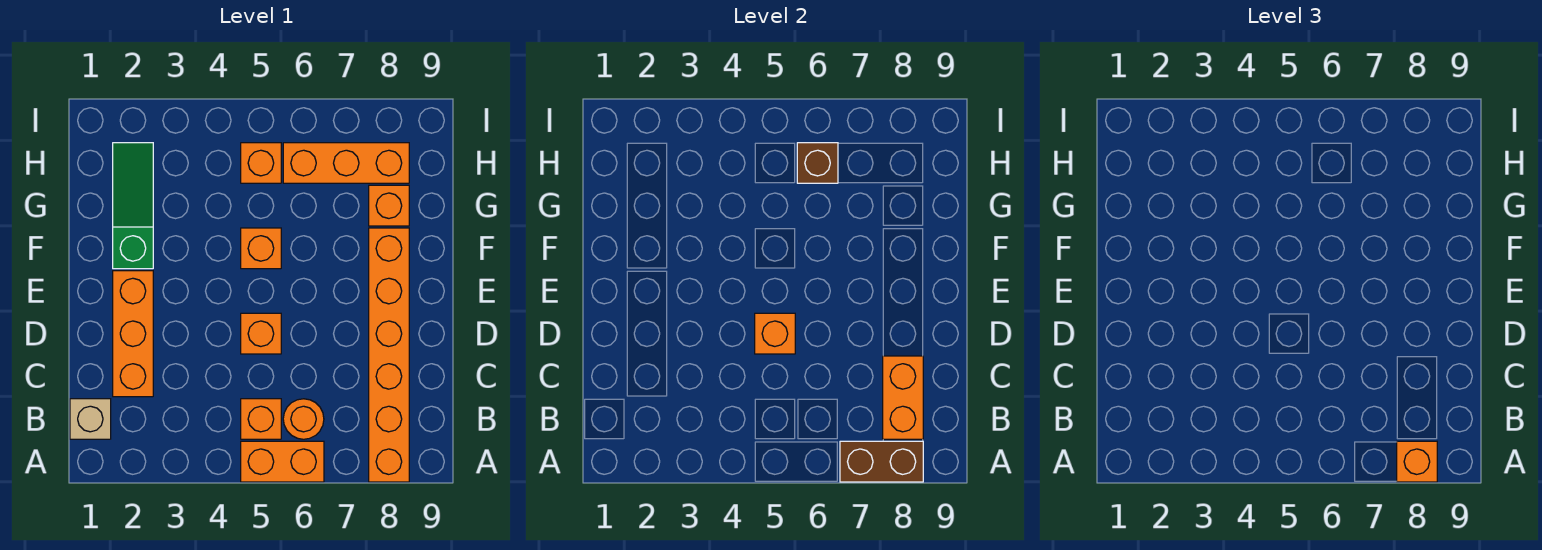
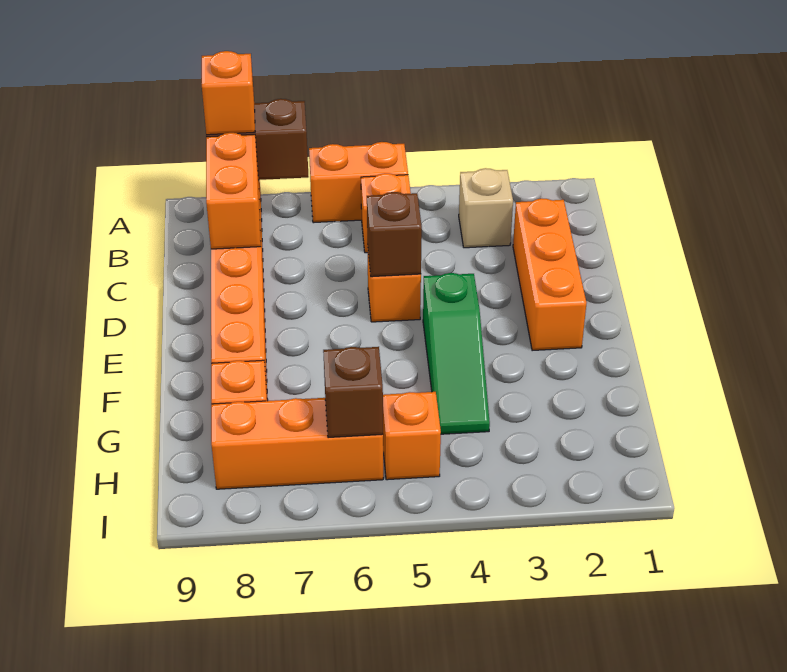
tan 1x1 brick [70,399,111,439] -> tan 1x1 brick moved to [459,168,513,248]
orange 1x1 round brick [283,399,324,439] -> none
orange 1x1 brick [755,313,795,354] -> brown 1x1 brick [367,192,422,277]
green 1x3 slope [113,143,153,269] -> green 1x3 slope moved to [423,273,490,434]
orange 1x1 brick [241,228,281,269] -> none

